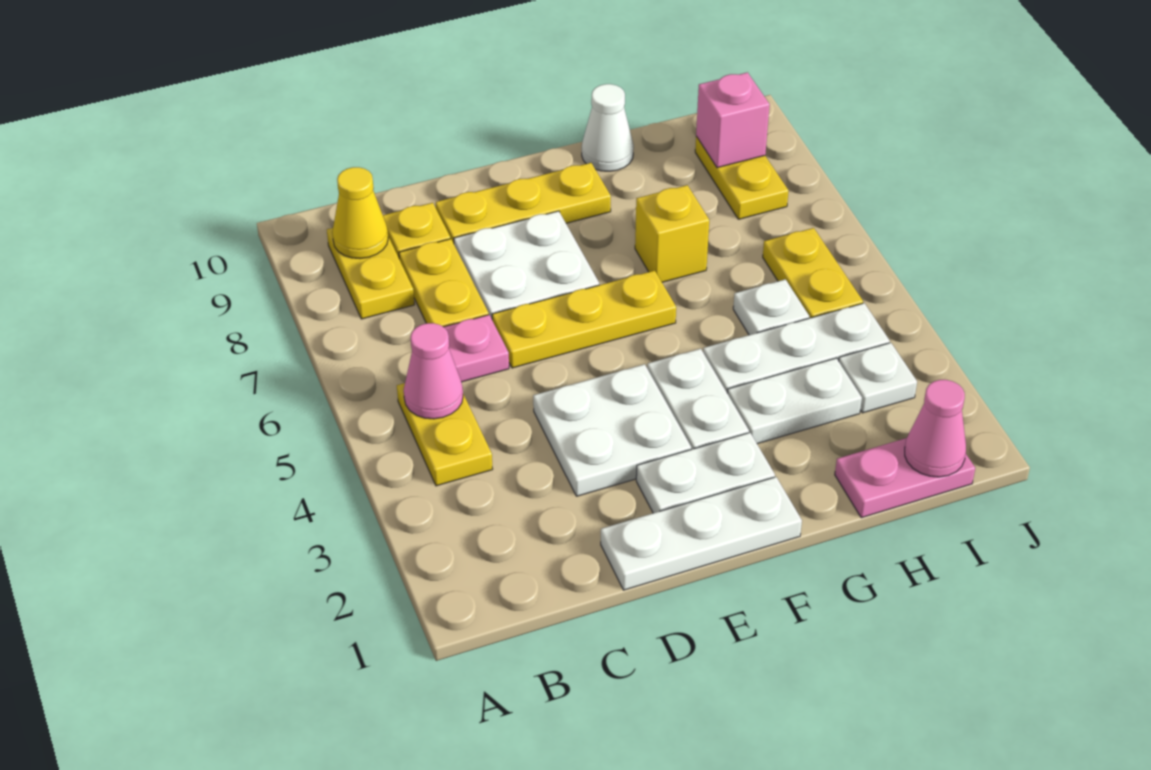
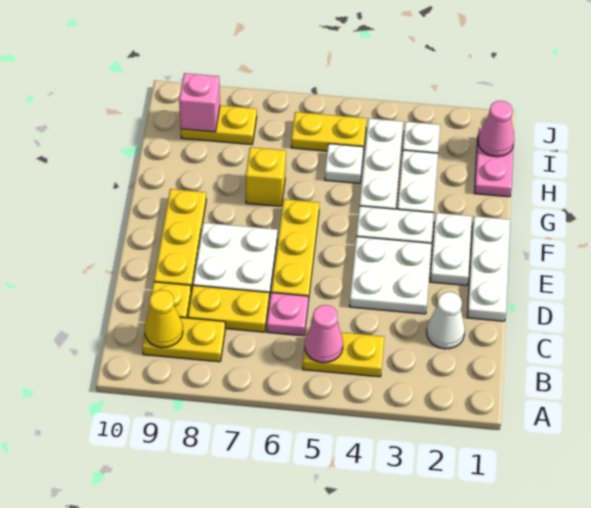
white 1x1 cone [582,84,634,171] -> white 1x1 cone moved to [427,292,465,349]

